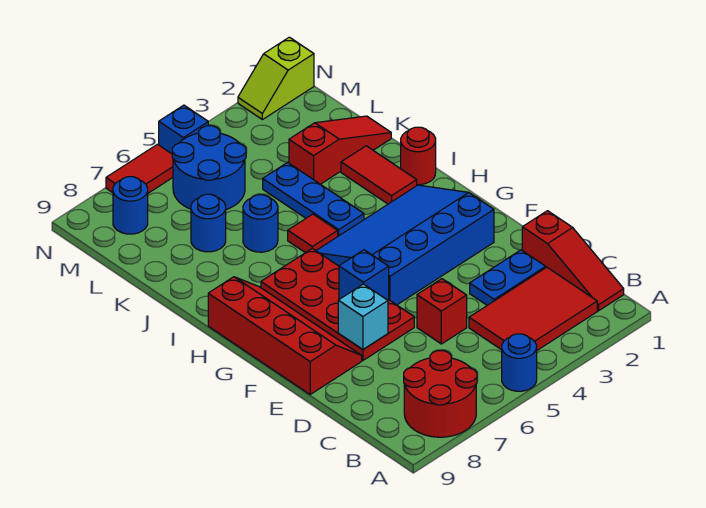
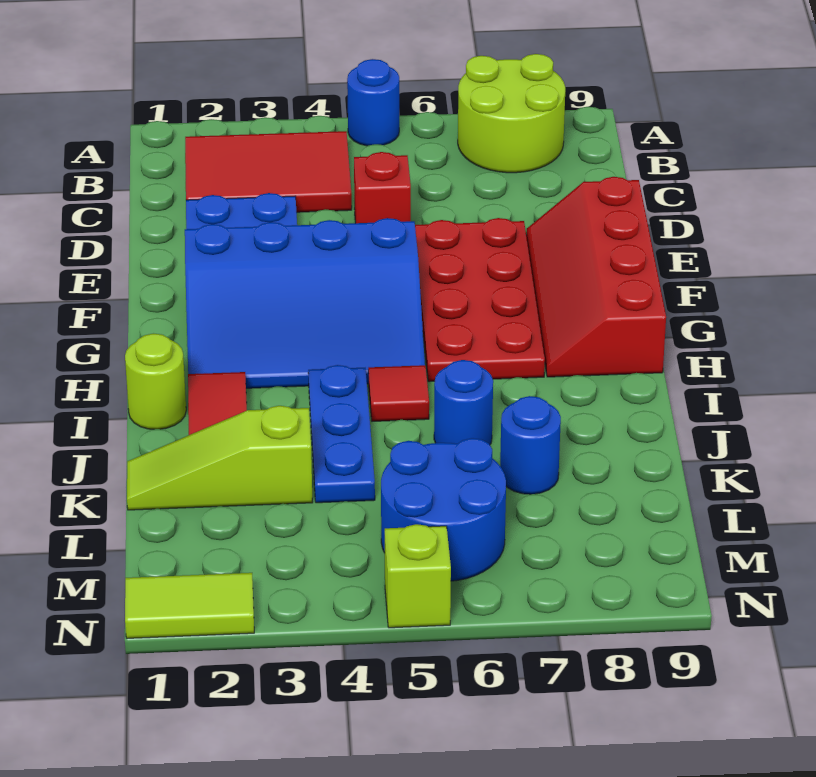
red 2x2 round brick [404,351,477,437] -> lime 2x2 round brick [458,54,565,173]
red 1x3 slope [522,211,624,311] -> none
cyan 1x1 brick [338,284,388,350] -> none
blue 1x1 brick [339,250,389,300] -> none
red 1x1 round brick [401,127,436,185] -> lime 1x1 round brick [125,334,186,429]
red 1x3 slope [289,116,391,184] -> lime 1x3 slope [127,406,313,510]
blue 1x1 round brick [113,177,148,234] -> none
lime 1x2 slope [238,37,314,120] -> lime 1x2 tile [125,573,254,638]
blue 1x1 brick [159,105,208,154] -> lime 1x1 brick [385,524,451,628]
red 1x2 tile [106,144,173,193] -> none

